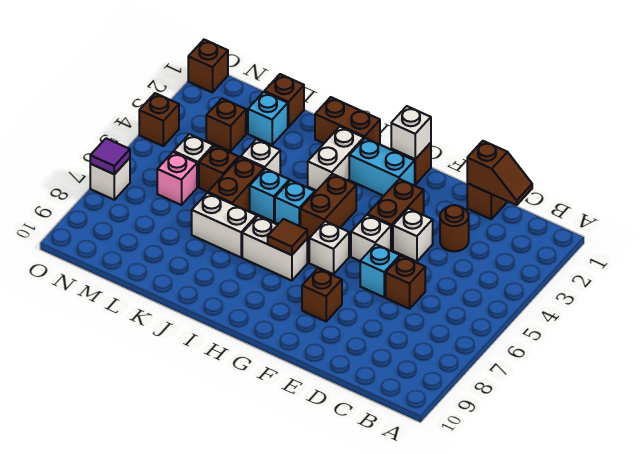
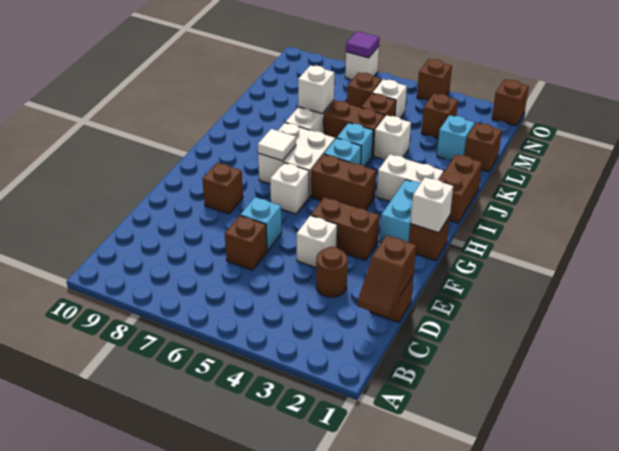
white 1x1 brick [351,215,391,261] -> white 1x1 brick moved to [298,65,334,113]
white 1x2 brick [242,216,307,281] -> white 2x2 brick [258,123,335,197]
brown 1x1 tile [268,219,307,255] -> white 1x1 tile [258,129,296,161]
pink 1x1 brick [157,152,197,205] -> brown 1x1 brick [347,73,382,108]

